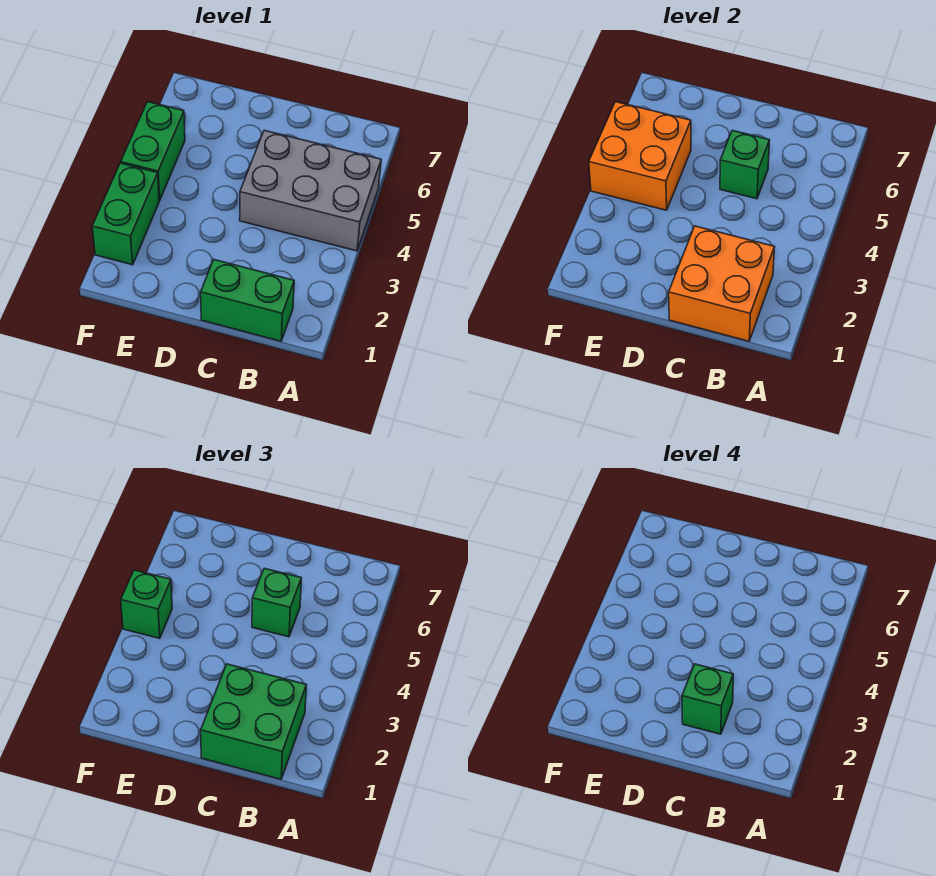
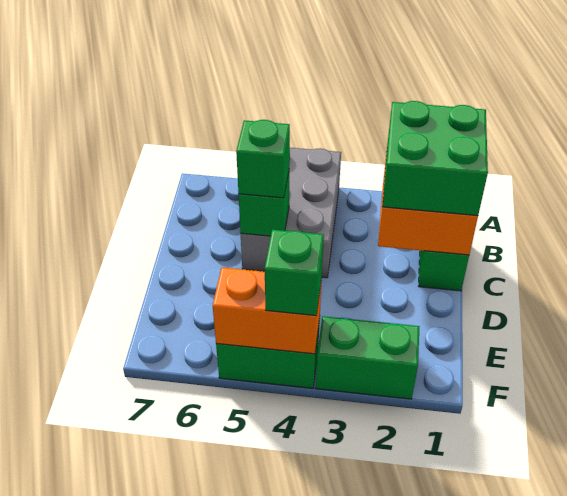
green 1x1 brick [682,664,733,734] -> none
orange 2x2 brick [589,102,691,210] -> orange 1x2 brick [213,267,322,354]

